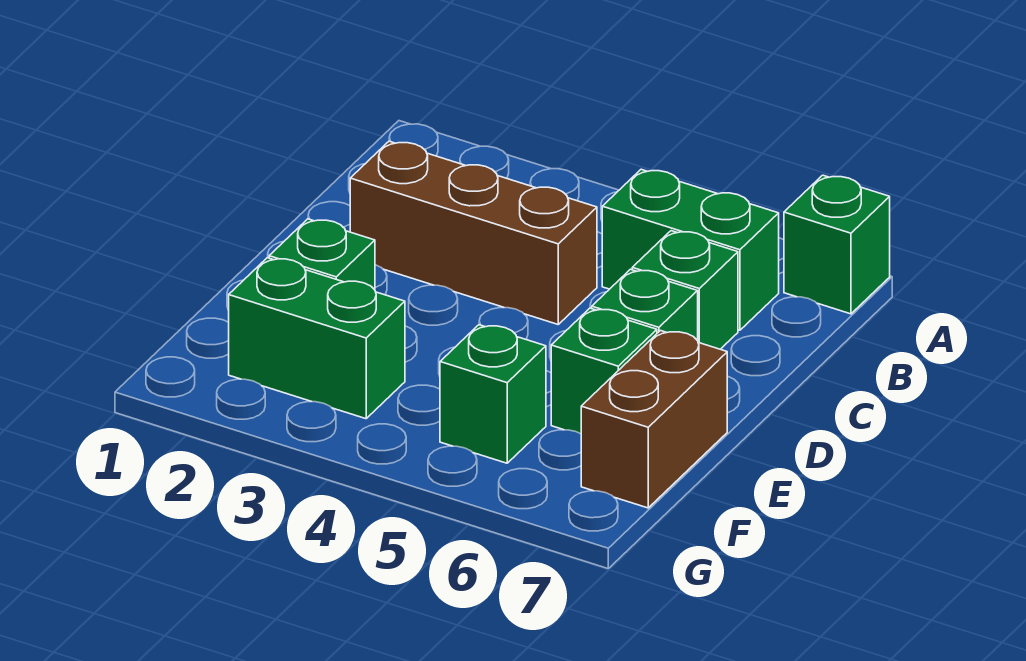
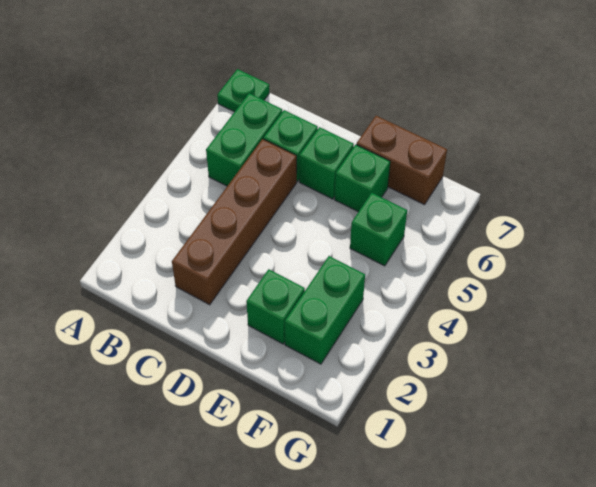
green 1x1 brick [784,175,890,314] -> green 1x1 plate [217,69,269,112]
brown 1x3 brick [350,141,597,324] -> brown 1x4 brick [172,139,297,305]

